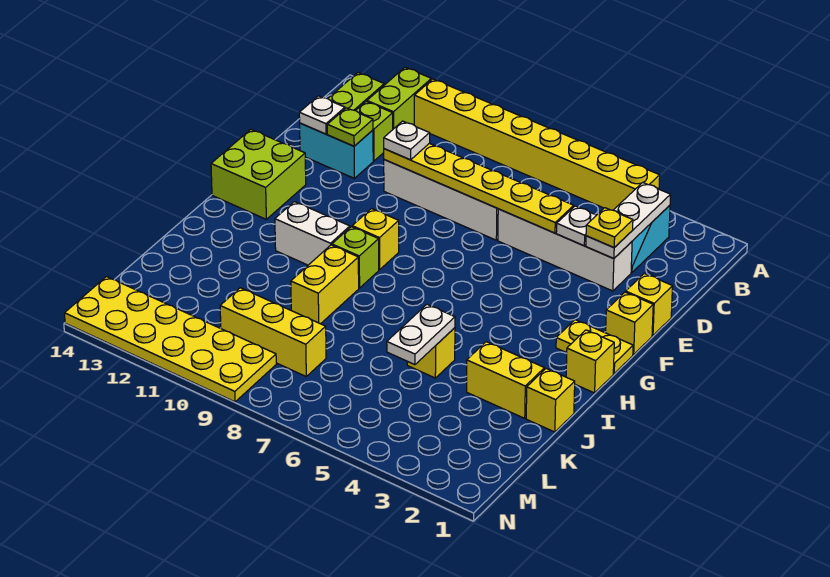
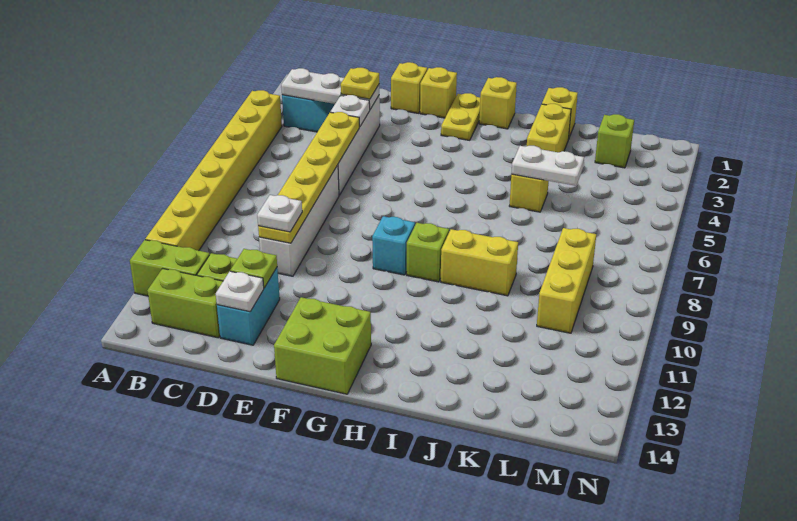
yellow 1x1 brick [352,209,399,270] -> cyan 1x1 brick [372,216,415,275]
white 1x2 brick [275,202,350,265] -> none
none -> lime 1x1 brick [595,114,634,168]
yellow 2x6 plate [65,277,276,402] -> none

